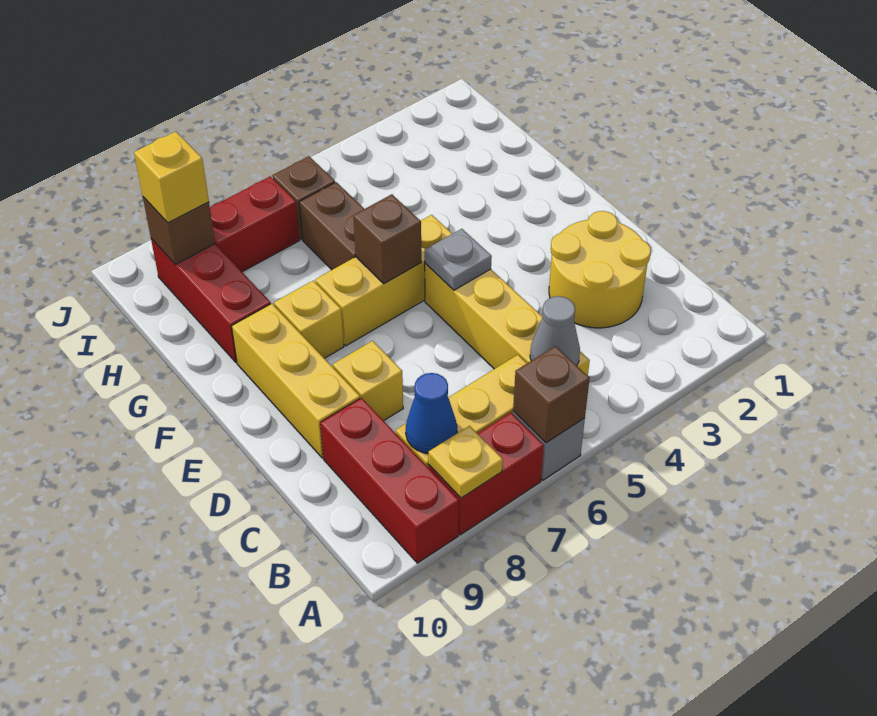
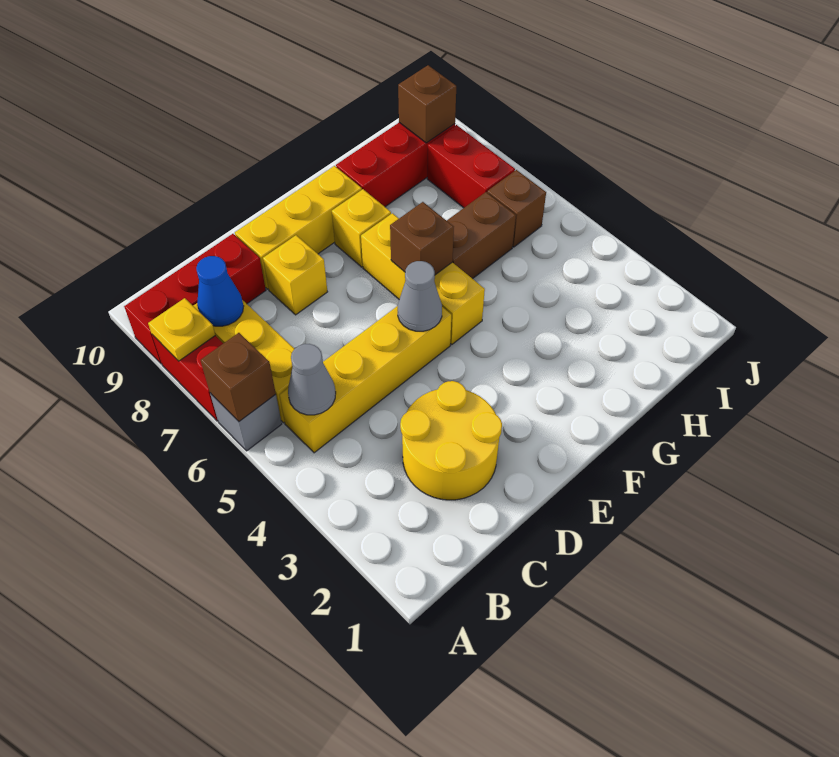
grey 1x1 plate [425,229,492,290] -> grey 1x1 cone [398,261,442,331]
yellow 1x1 brick [134,132,209,223] -> none

